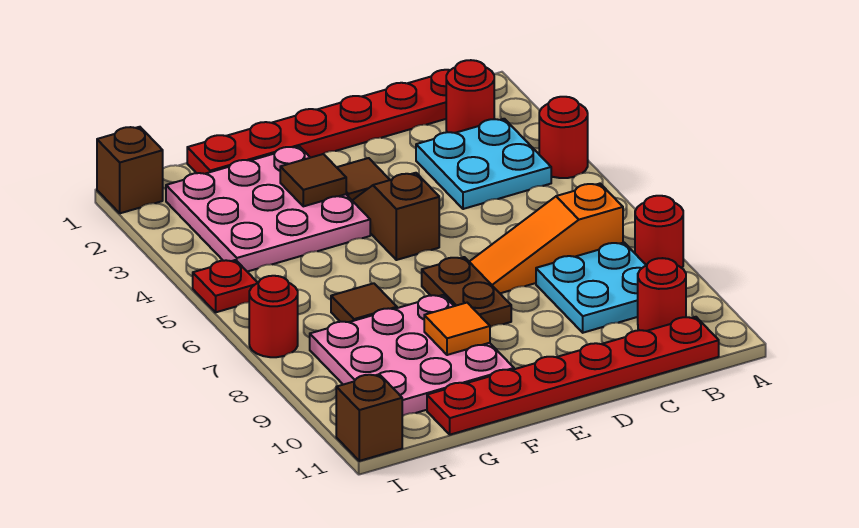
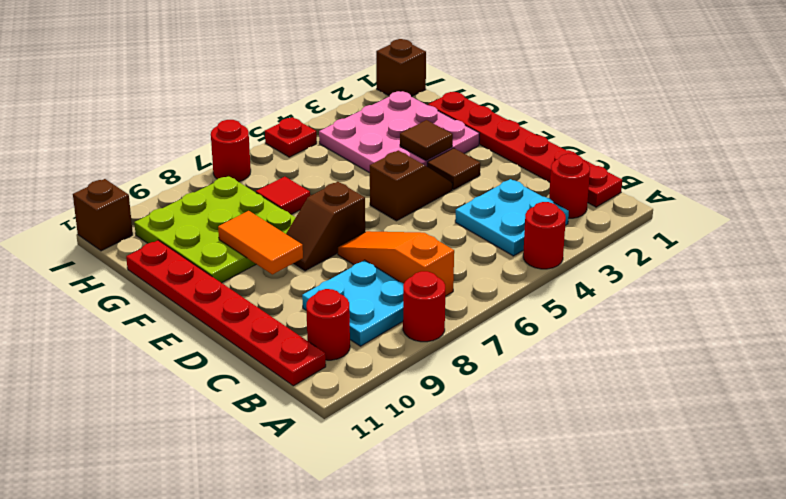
brown 1x2 plate [422,257,511,327] -> brown 1x2 slope [286,182,365,271]
pink 3x3 plate [310,295,514,416] -> lime 3x3 plate [134,176,296,283]
orange 1x1 tile [424,303,490,355] -> orange 1x2 tile [218,211,303,274]
brown 1x1 tile [331,283,397,322] -> red 1x1 tile [256,177,311,215]

